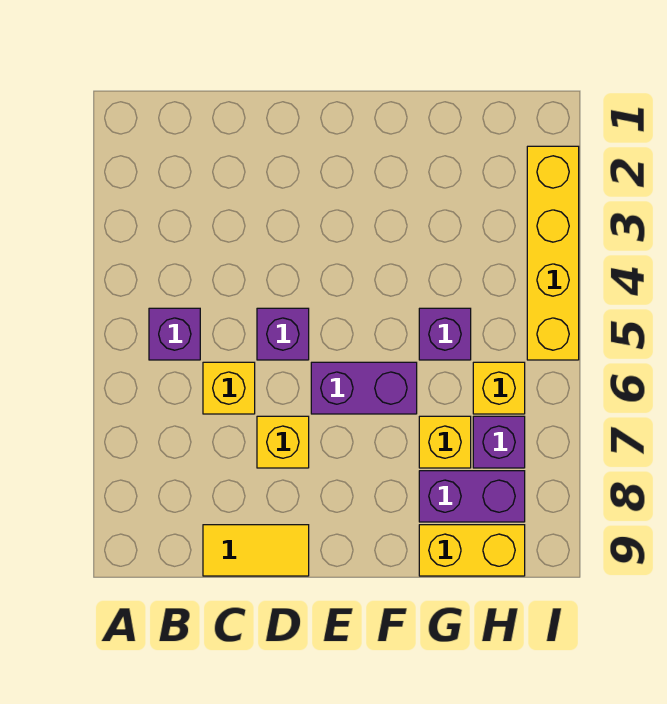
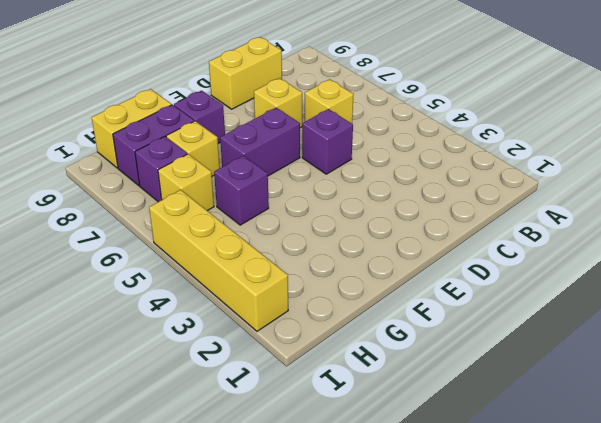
purple 1x1 brick [149,308,200,360] -> purple 1x1 brick moved to [174,91,225,144]
yellow 1x2 tile [203,525,309,576] -> yellow 1x2 brick [209,37,282,109]

